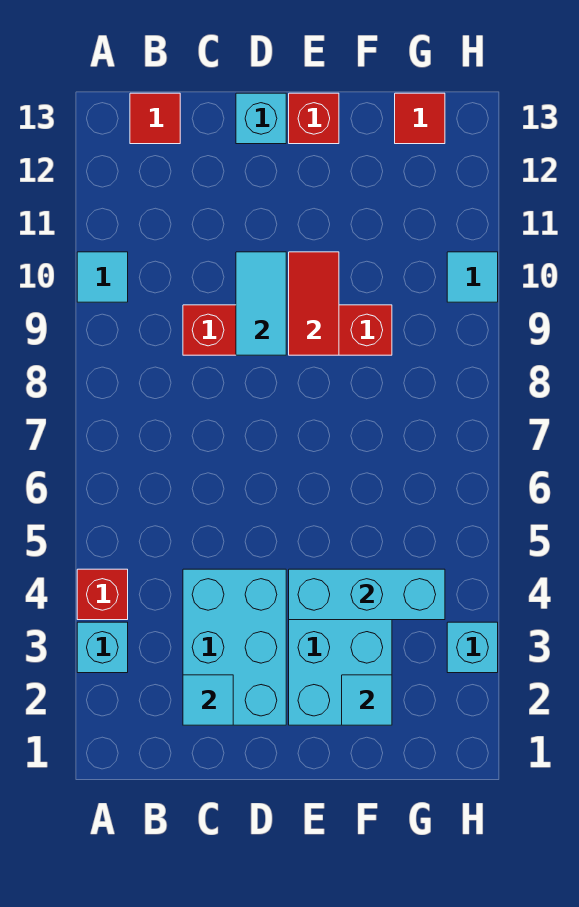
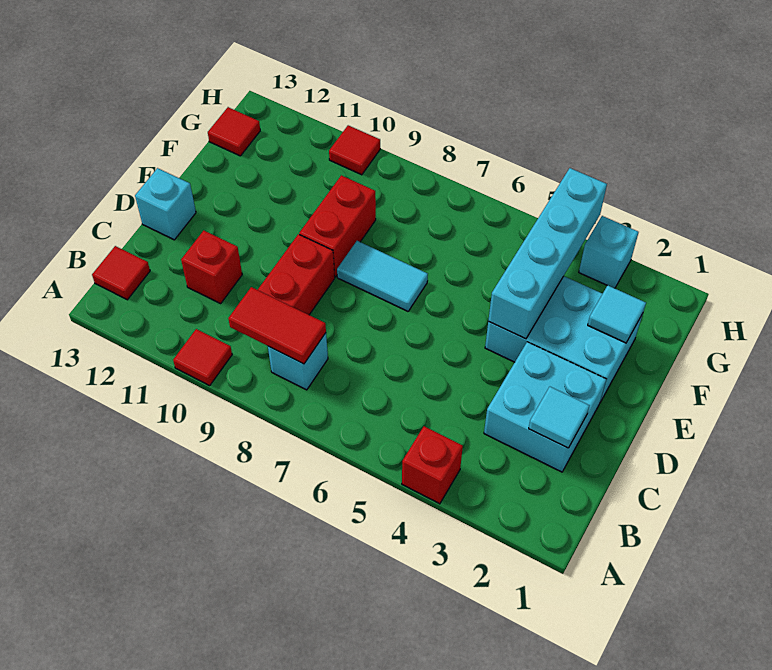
cyan 1x1 brick [77,622,128,673] -> cyan 1x1 brick moved to [268,333,328,390]
cyan 1x1 tile [77,252,128,302] -> red 1x1 tile [173,329,232,386]
cyan 2x3 brick [183,569,286,725] -> cyan 2x2 brick [484,342,606,472]
cyan 1x2 tile [236,252,286,355] -> cyan 1x2 tile moved to [337,241,428,311]
cyan 1x3 brick [289,569,445,620] -> cyan 1x4 brick [488,168,607,339]
red 1x2 tile [289,252,339,355] -> red 1x2 tile moved to [228,287,326,364]
red 1x1 brick [289,93,339,144] -> red 1x1 brick moved to [181,231,242,304]
cyan 1x1 tile [447,252,498,302] -> red 1x1 tile [329,125,380,175]

